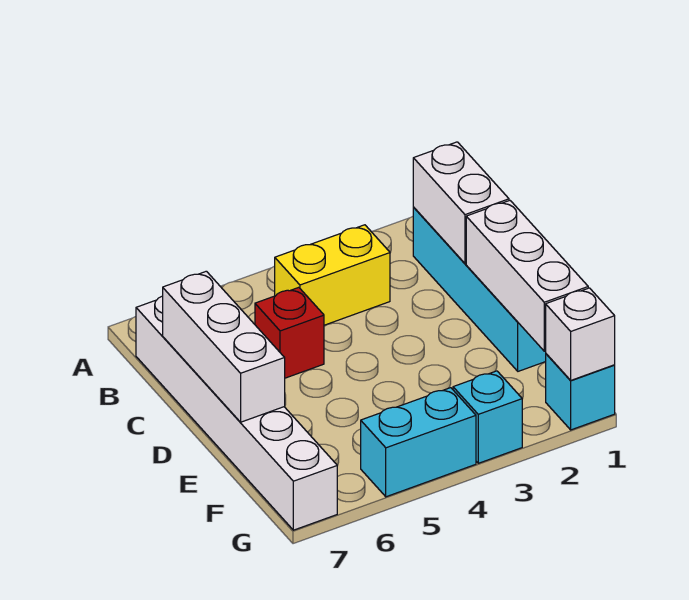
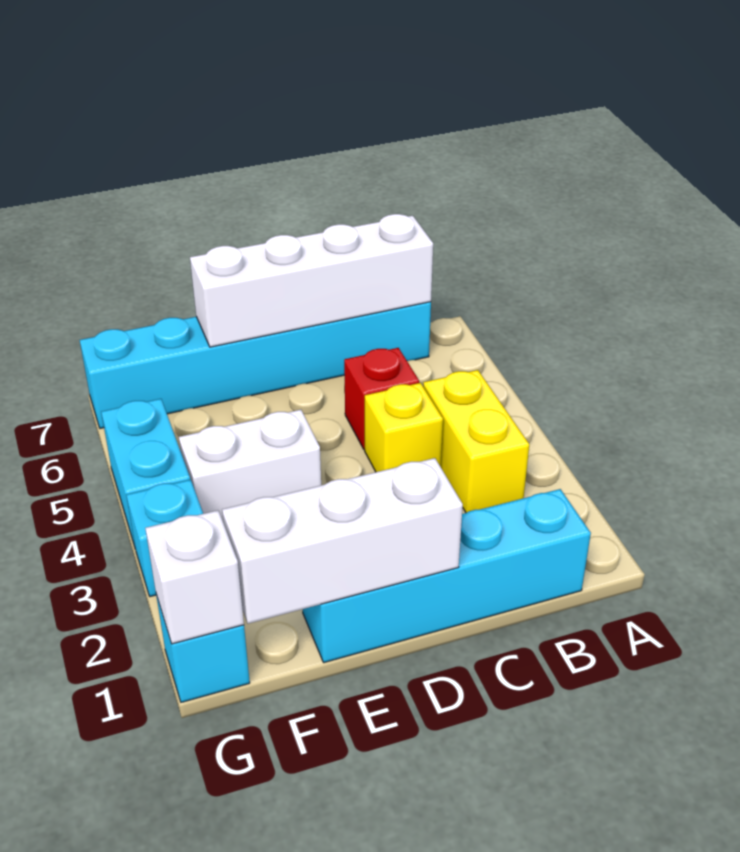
white 1x2 brick [413,142,509,264] -> white 1x2 brick moved to [179,410,321,521]
white 1x6 brick [136,296,337,530] -> cyan 1x6 brick [80,302,431,428]
none -> yellow 1x1 brick [365,383,443,472]
white 1x3 brick [163,271,285,422] -> white 1x4 brick [190,214,433,347]

